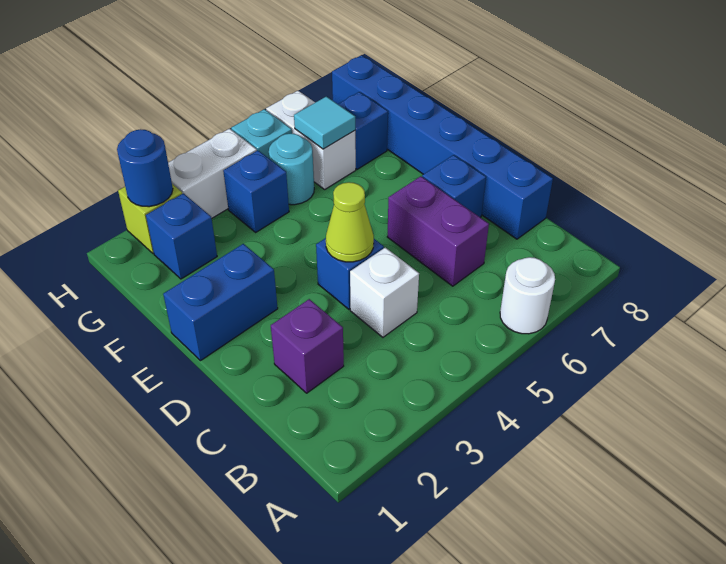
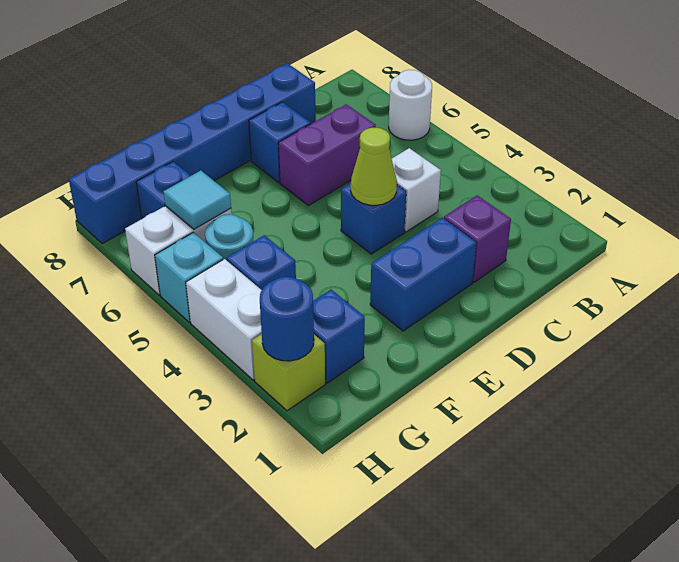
blue 1x2 brick [163,244,278,361] -> blue 1x2 brick turned to [370,218,476,331]

